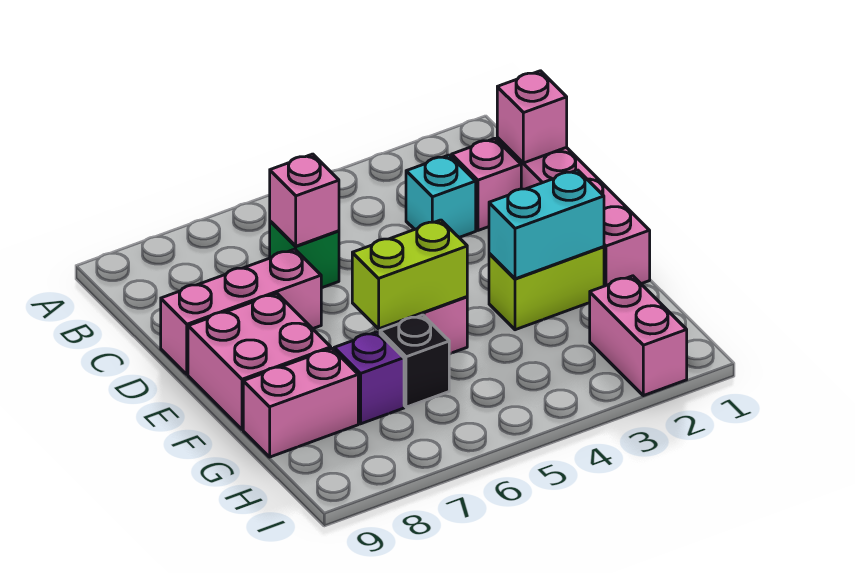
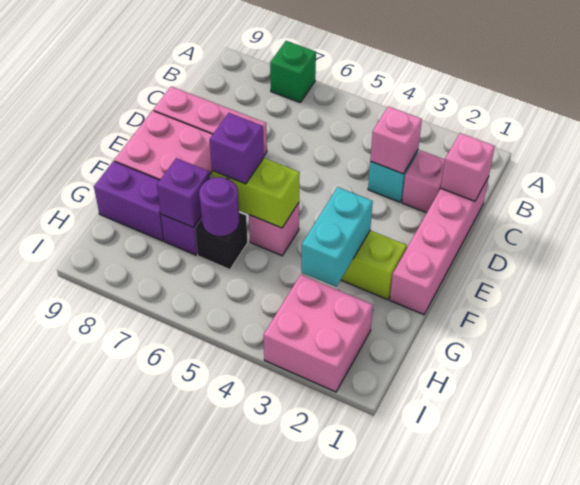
green 1x1 brick [270,221,339,288] -> green 1x1 brick moved to [270,41,316,102]
pink 1x1 brick [270,154,339,246] -> pink 1x1 brick moved to [370,106,422,174]
cyan 1x2 brick [489,170,604,279] -> cyan 1x2 brick turned to [302,187,373,287]
none -> purple 1x1 brick [210,113,264,184]
none -> purple 1x1 round brick [199,177,239,237]
none -> purple 1x1 brick [157,158,210,227]
pink 1x2 brick [243,348,358,457] -> purple 1x2 brick [94,161,164,241]
pink 1x2 brick [590,276,687,396] -> pink 2x2 brick [264,275,373,392]

